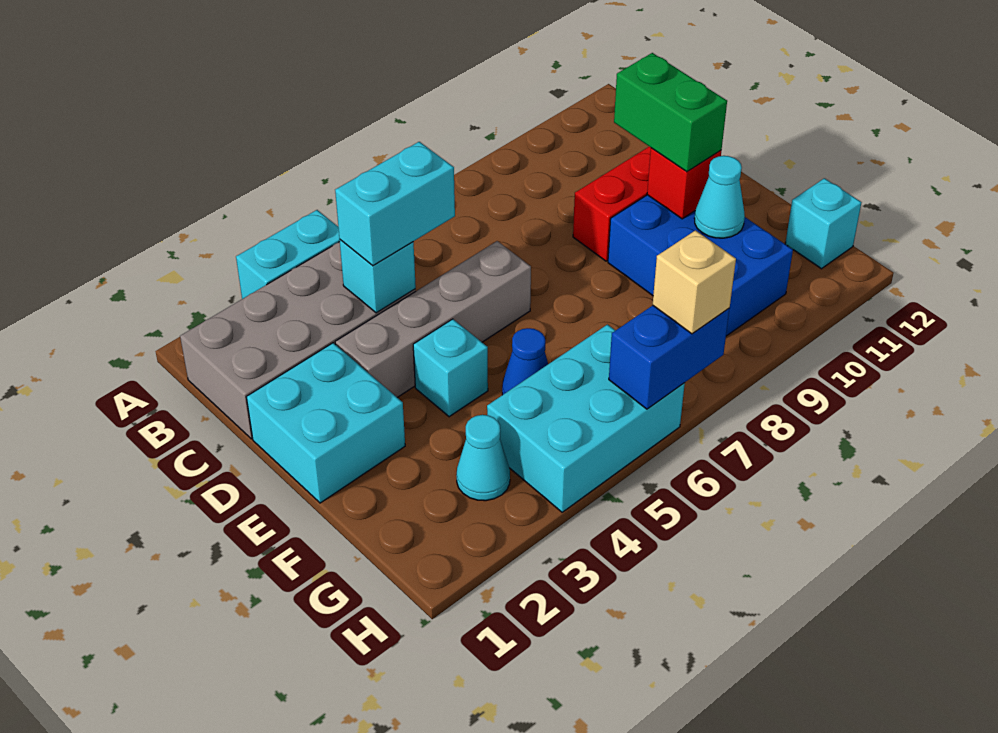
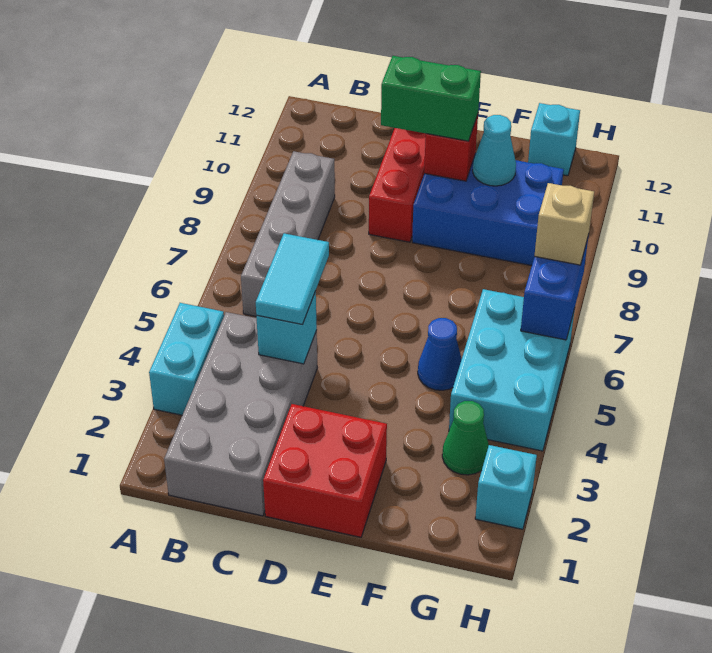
cyan 1x2 brick [335,142,455,266] -> cyan 1x2 tile [256,233,329,324]
cyan 2x2 brick [246,343,405,503] -> red 2x2 brick [263,404,387,537]
grey 1x4 brick [335,241,531,398] -> grey 1x4 brick moved to [241,151,335,316]
cyan 1x1 brick [413,319,488,417] -> cyan 1x1 brick moved to [475,445,537,529]
cyan 1x1 cone [456,415,510,501] -> green 1x1 cone [442,401,489,475]

